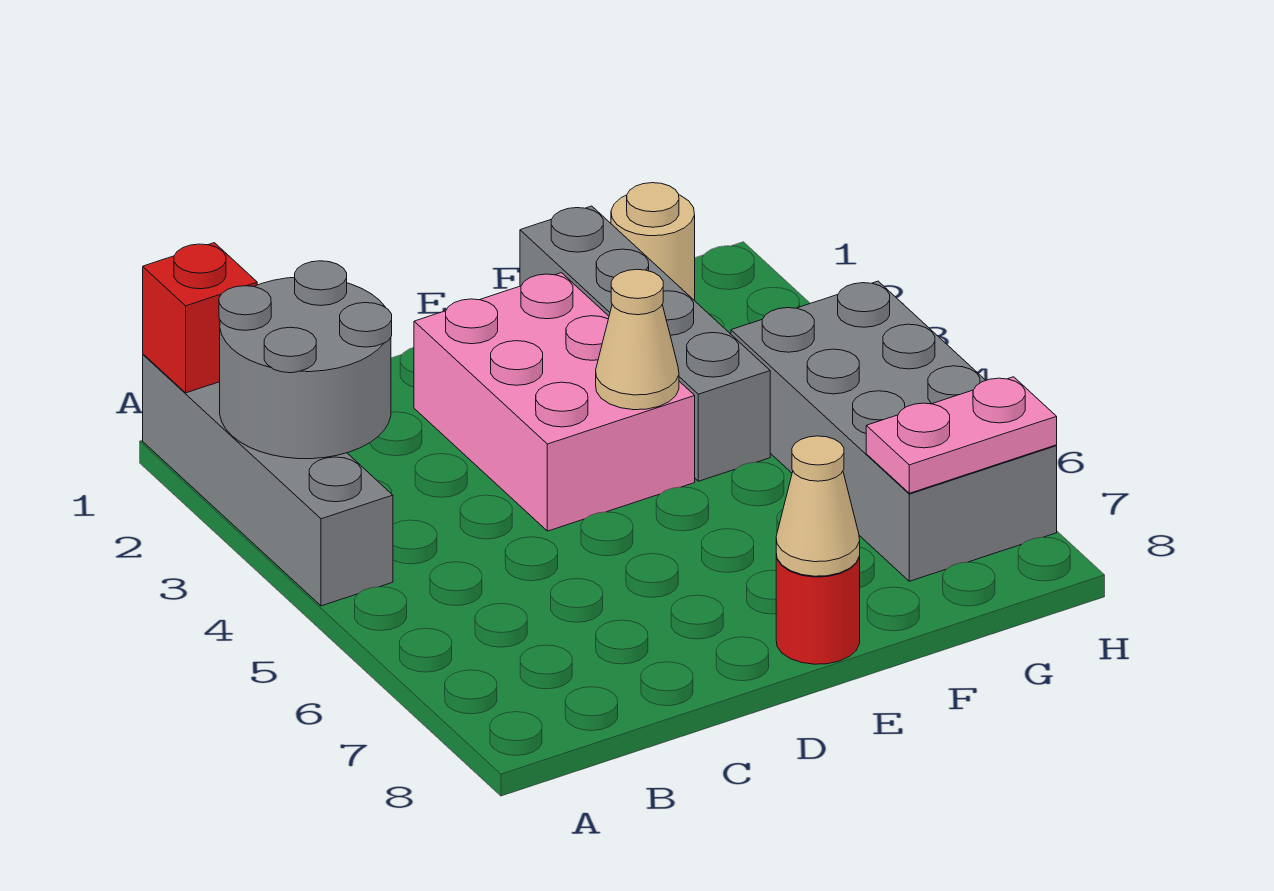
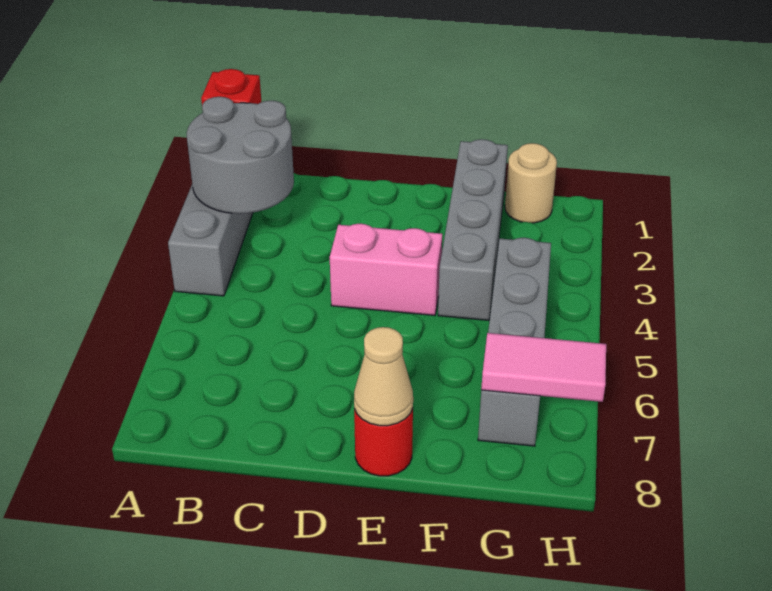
pink 2x3 brick [414,273,695,531] -> pink 1x2 brick [330,224,442,315]
tan 1x1 cone [596,269,679,410] -> none
grey 2x4 brick [731,281,1057,581] -> grey 1x4 brick [478,238,551,446]
pink 1x2 plate [866,377,1057,493] -> pink 1x2 tile [481,333,606,402]

